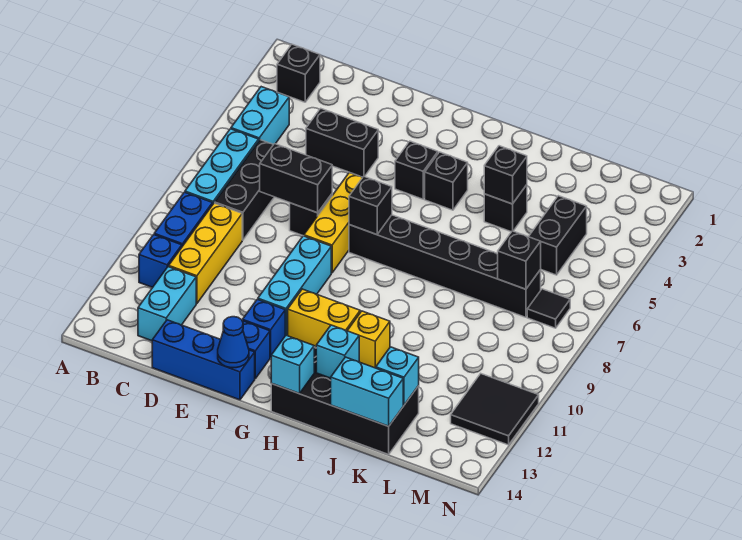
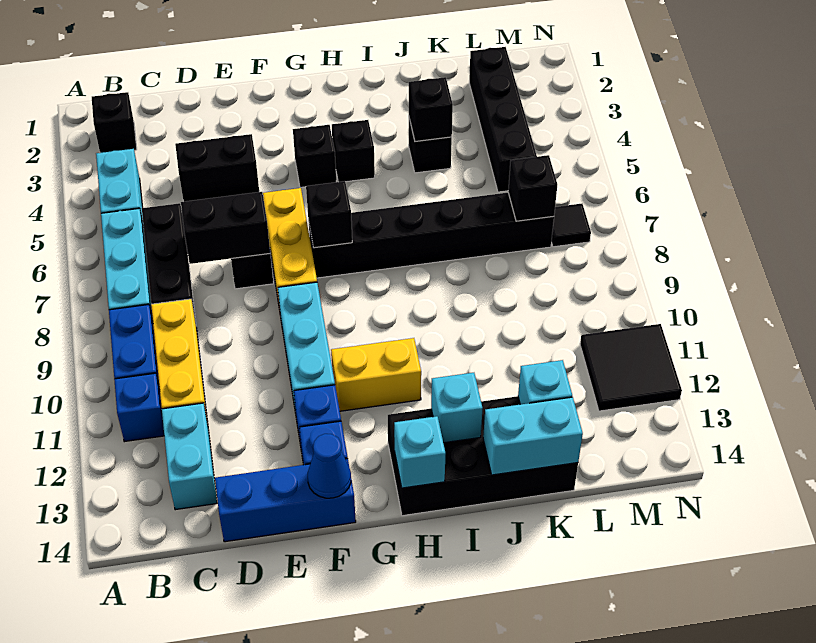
yellow 1x1 brick [347,311,390,368] -> none
black 1x2 brick [529,196,587,275] -> black 1x4 brick [469,47,537,192]

